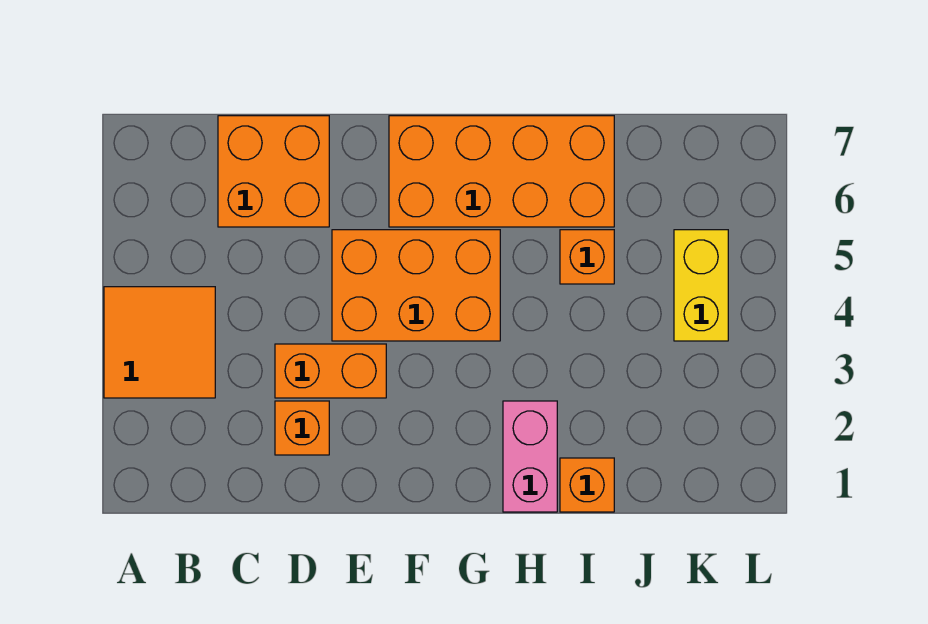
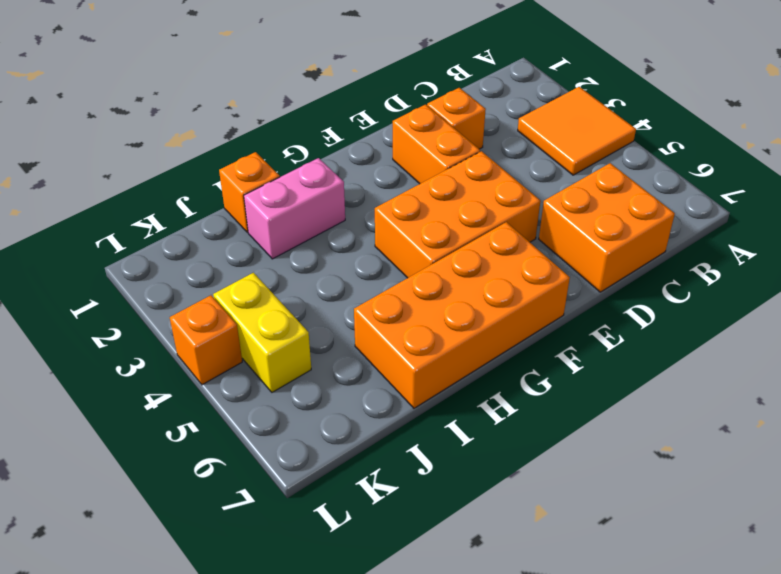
orange 1x2 brick [275,344,386,398] -> orange 1x2 brick turned to [393,105,480,184]
pink 1x2 brick [503,401,557,512] -> pink 1x2 brick turned to [244,158,345,259]
orange 1x1 brick [560,230,614,284] -> orange 1x1 brick moved to [170,295,242,385]

